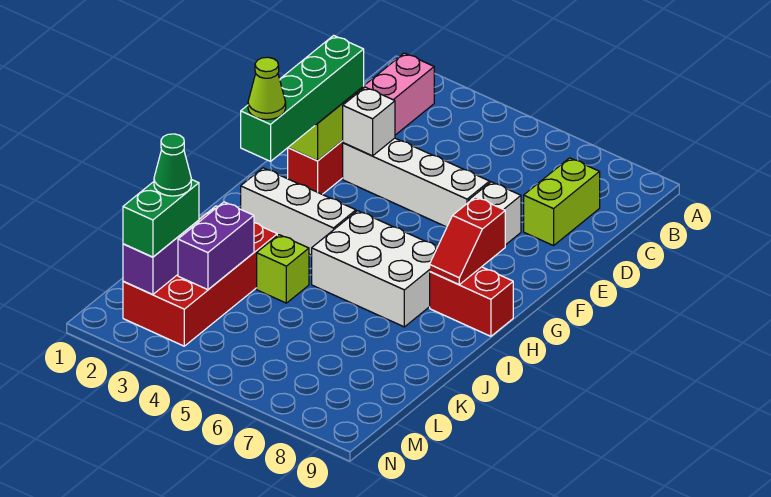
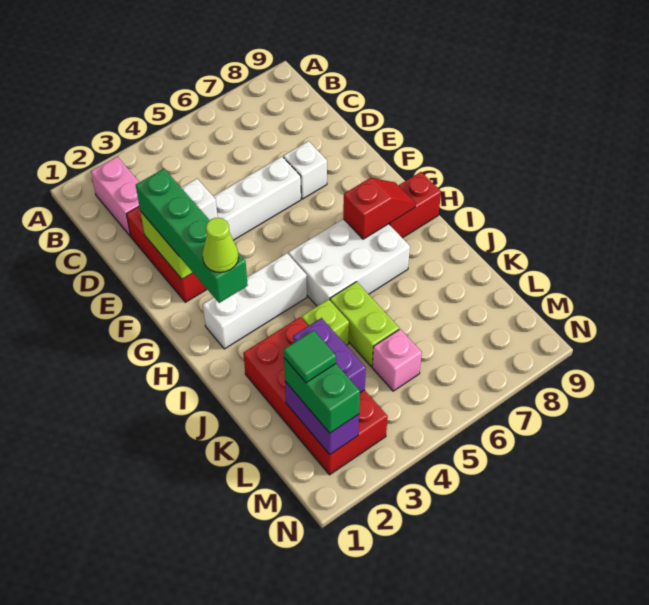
lime 1x2 brick [524,158,600,246] -> lime 1x2 brick moved to [330,282,399,367]
red 1x2 slope [430,197,505,285] -> red 1x2 slope turned to [343,178,416,239]
green 1x1 cone [154,134,191,196] -> green 1x1 tile [284,330,336,383]
none -> pink 1x1 brick [372,329,422,391]

